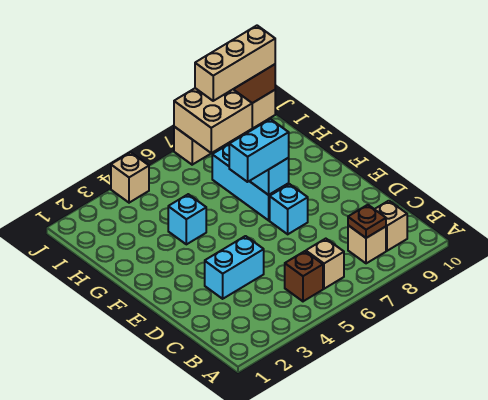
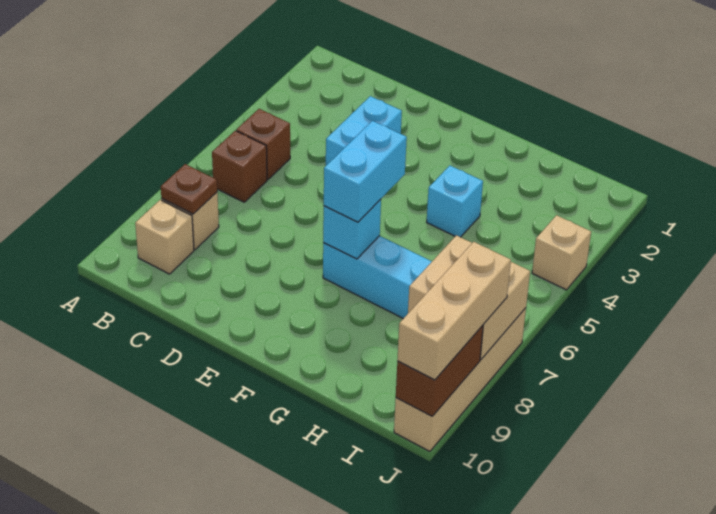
tan 1x1 brick [306,239,344,289] -> brown 1x1 brick [212,131,267,202]
cyan 1x1 brick [270,184,308,234] -> none

